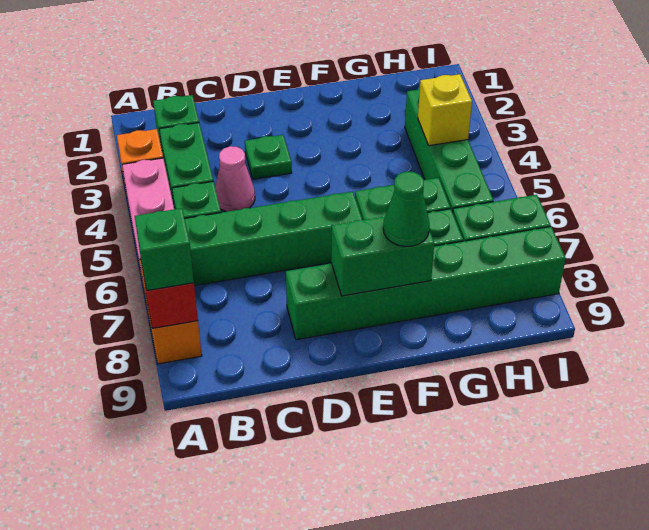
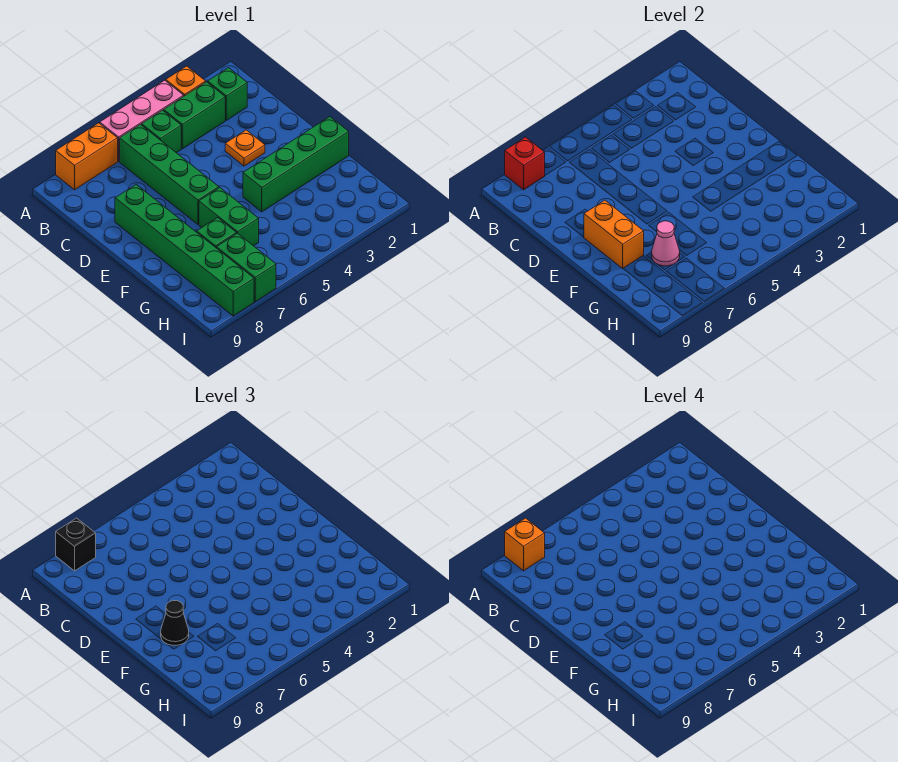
green 1x1 brick [135,208,194,290] -> black 1x1 brick [56,518,96,571]
none -> orange 1x1 brick [505,518,545,571]
pink 1x1 cone [215,146,255,212] -> pink 1x1 cone moved to [652,221,680,266]
green 1x1 plate [245,135,292,179] -> orange 1x1 plate [225,130,265,166]
green 1x2 brick [331,216,434,296] -> orange 1x2 brick [584,200,644,268]
green 1x1 cone [383,172,430,246] -> black 1x1 cone [161,600,189,645]
green 1x4 brick [405,89,494,212] -> green 1x4 brick moved to [243,117,349,212]
yellow 1x1 brick [418,74,472,146] -> none

